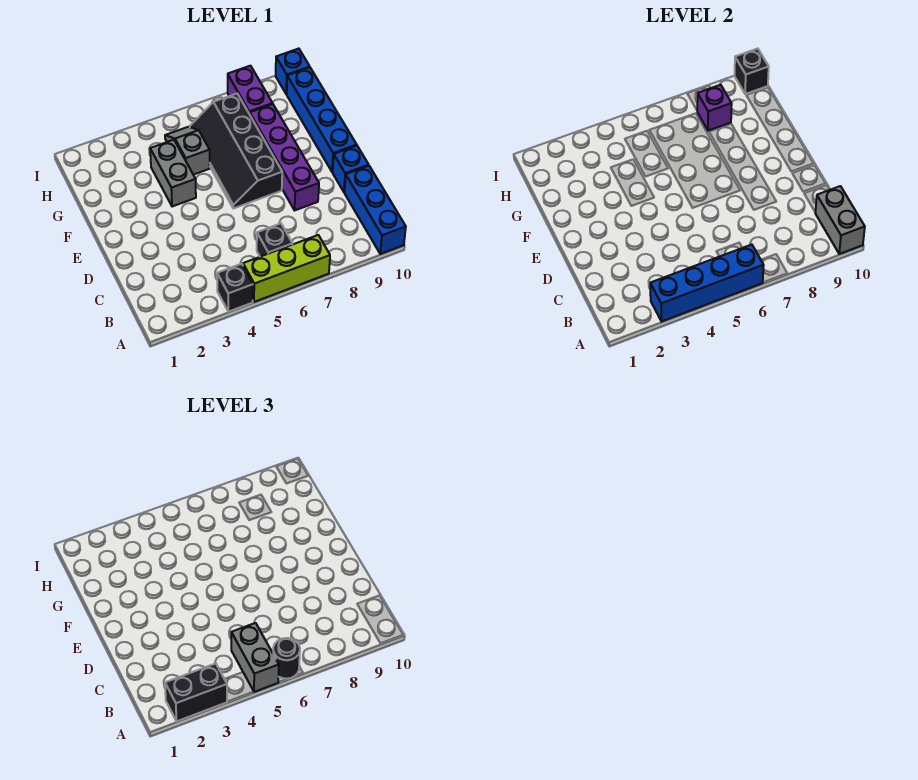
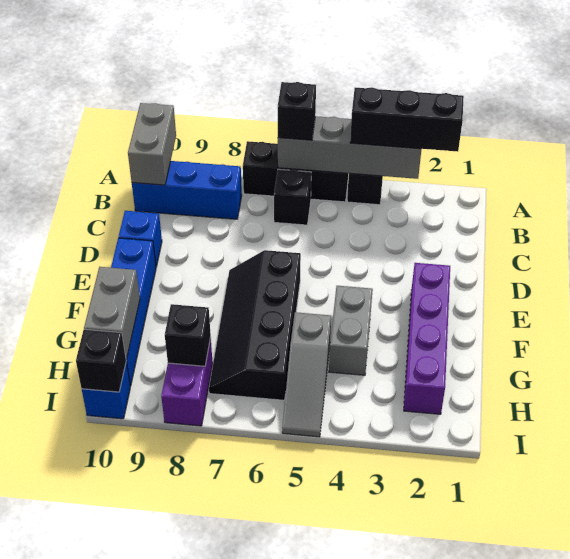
black 1x2 brick [165,663,227,721] -> black 1x3 brick [350,88,464,152]
blue 1x4 brick [650,245,764,321] -> grey 1x4 brick [278,116,421,179]
lime 1x3 brick [243,235,330,302] -> black 1x3 brick [243,141,348,202]
grey 1x2 brick [231,623,279,692] -> grey 1x2 brick moved to [84,267,140,359]
black 1x1 round brick [273,638,300,679] -> black 1x1 brick [278,82,316,140]
blue 1x3 brick [344,166,406,254] -> blue 1x3 brick turned to [132,161,242,219]
purple 1x4 brick [250,104,319,210] -> purple 1x4 brick moved to [404,263,450,414]
black 2x4 slope [190,94,282,208] -> black 2x4 slope turned to [209,250,301,400]
grey 1x2 slope [165,127,210,175] -> grey 1x3 slope [282,312,331,437]
purple 1x1 brick [697,85,732,131] -> black 1x1 brick [165,304,211,366]

